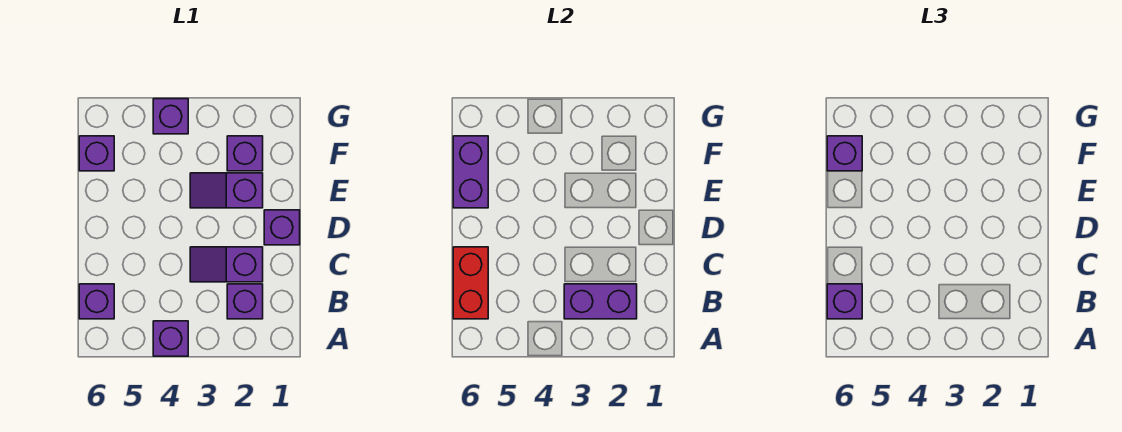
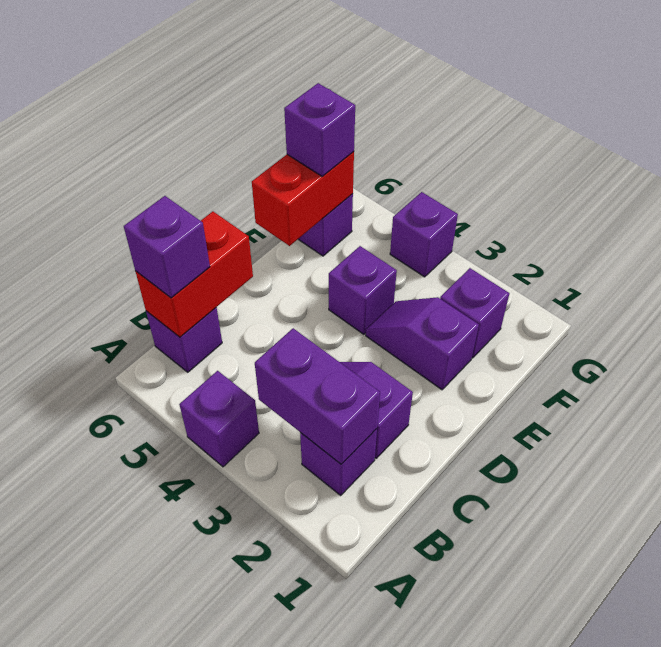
purple 1x1 brick [264,210,300,245] -> purple 1x1 brick moved to [329,246,397,334]
purple 1x2 brick [453,136,488,208] -> red 1x2 brick [252,152,354,246]

